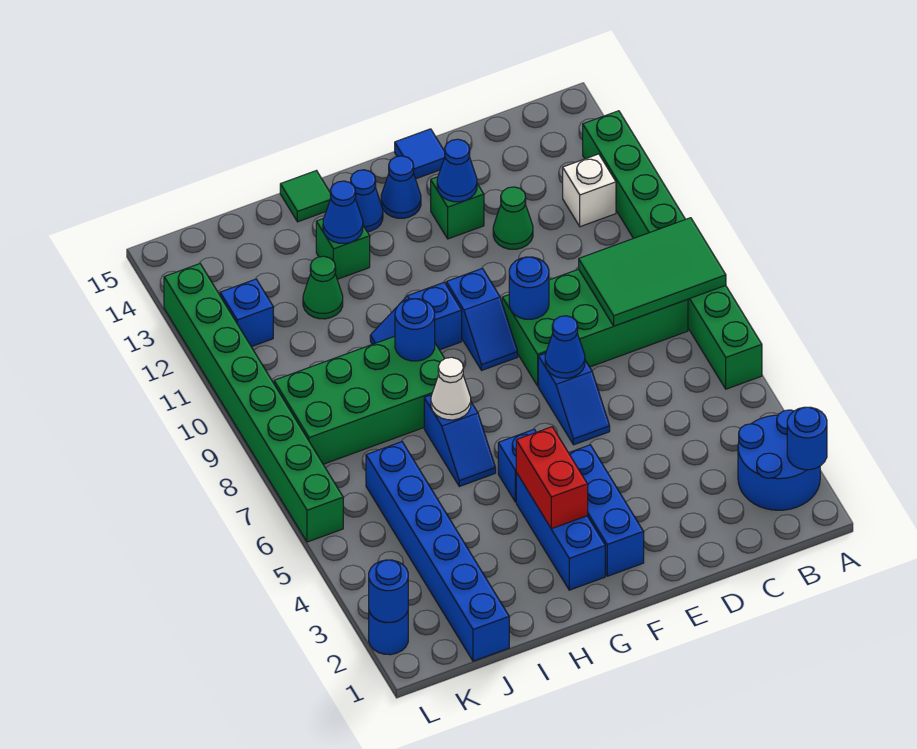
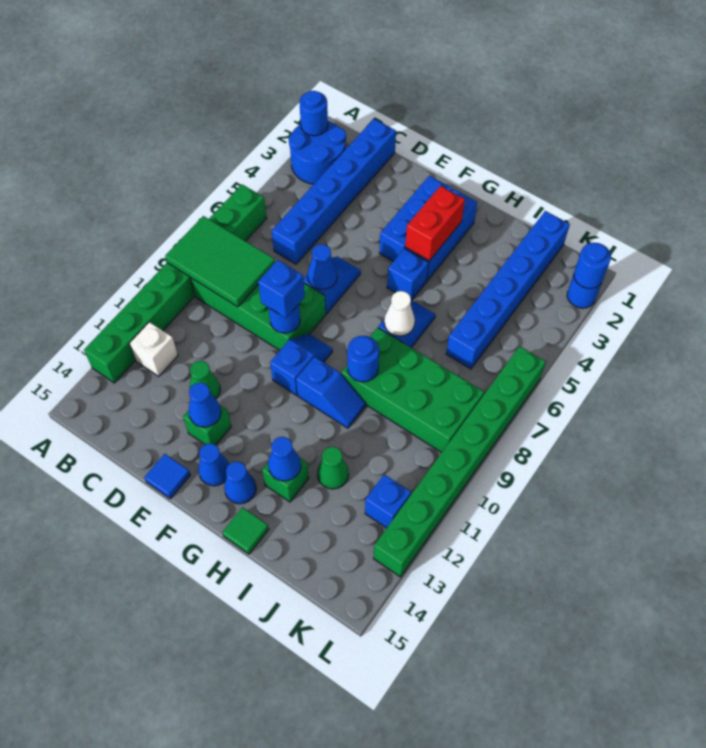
none -> blue 1x6 brick [272,119,396,264]
none -> blue 1x1 brick [258,260,305,318]

